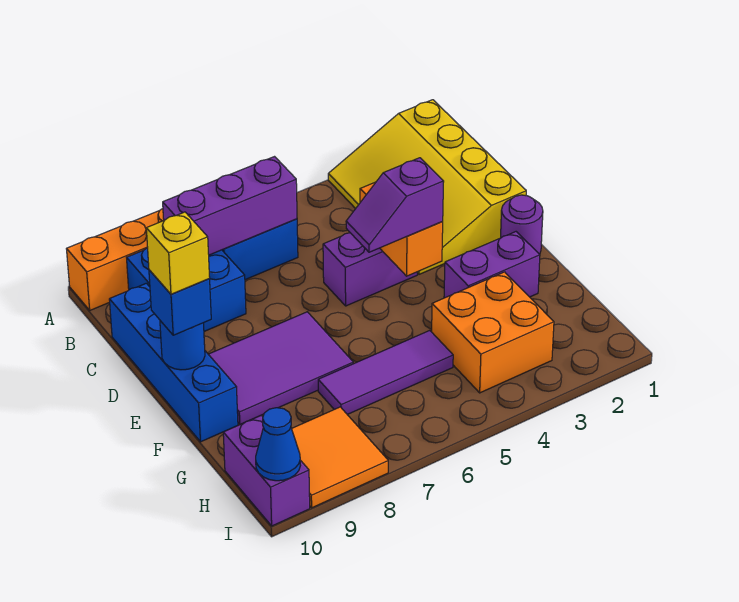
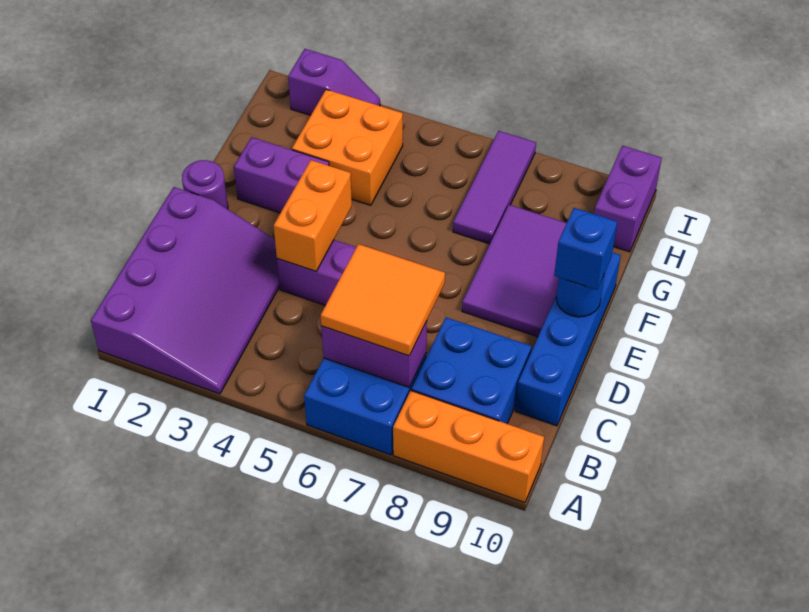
yellow 3x4 slope [328,100,526,274] -> purple 3x4 slope [91,187,280,394]
purple 1x3 brick [163,157,297,255] -> purple 1x2 brick [321,321,427,387]
purple 1x2 slope [346,158,444,252] -> purple 1x2 slope moved to [288,49,380,115]
purple 2x3 tile [208,312,353,424] -> purple 2x3 tile turned to [462,205,566,337]
yellow 1x1 brick [146,212,210,294] -> none
purple 1x3 tile [318,331,453,415] -> purple 1x3 tile turned to [453,131,536,244]
orange 2x2 tile [292,407,388,508] -> orange 2x2 tile moved to [321,244,445,356]
blue 1x1 cone [256,408,300,481] -> none

